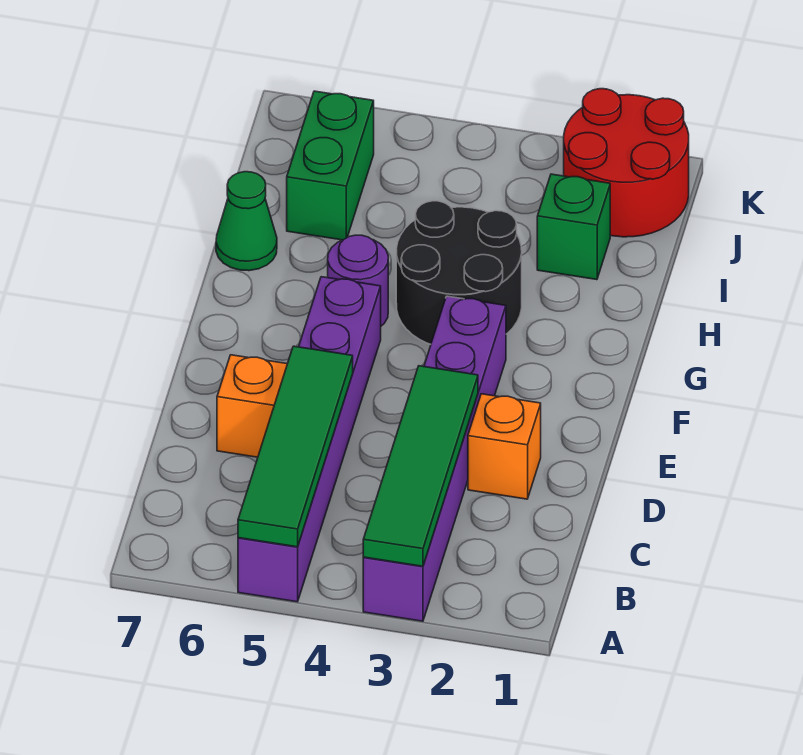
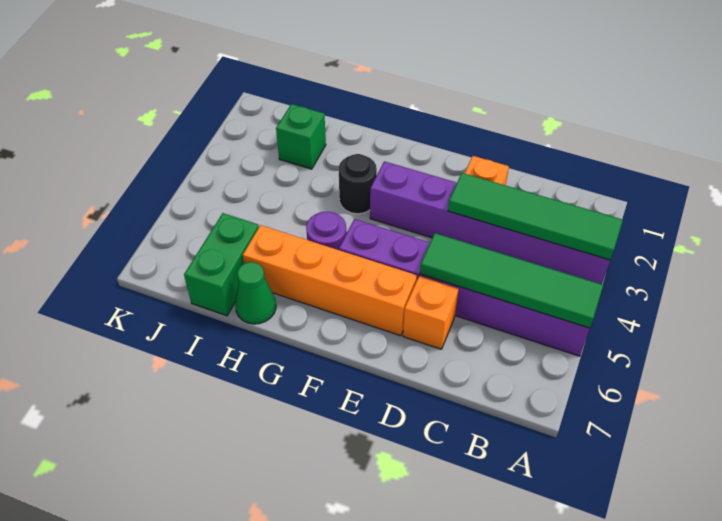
none -> orange 1x4 brick [243,225,417,336]
black 2x2 round brick [396,201,522,344] -> black 1x1 round brick [339,154,377,214]
green 1x2 brick [287,91,374,240] -> green 1x2 brick turned to [184,213,259,316]
red 2x2 round brick [564,89,689,237] -> none

